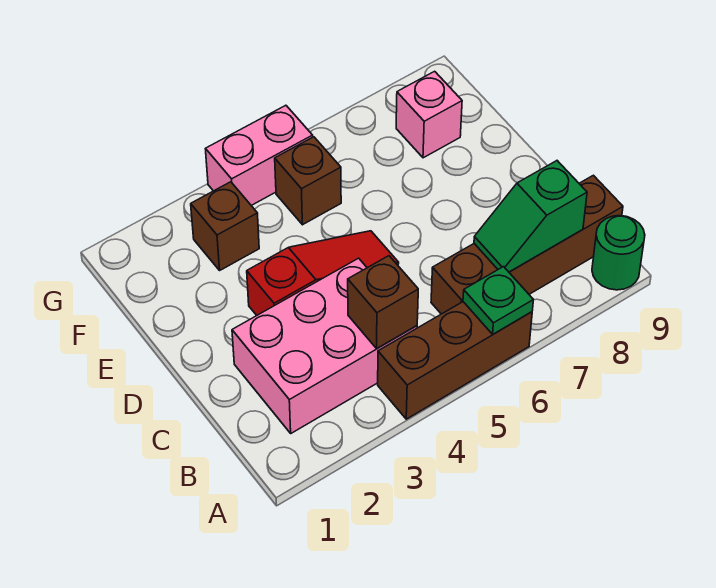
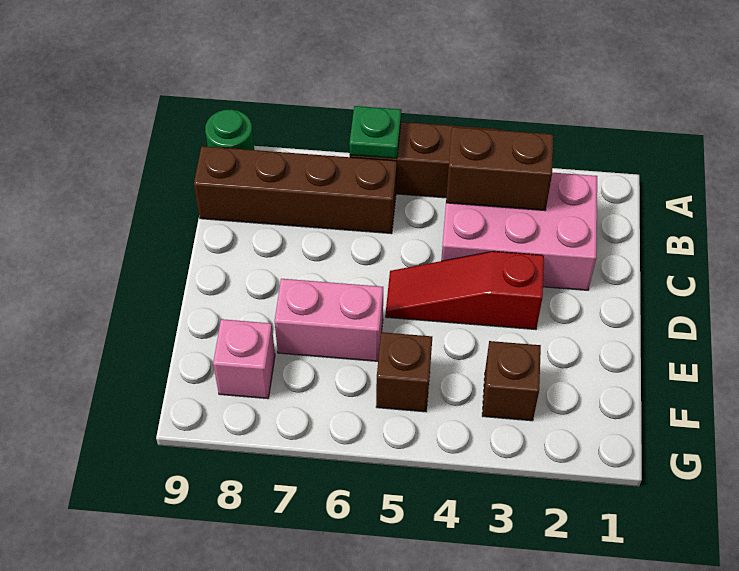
brown 1x1 brick [348,256,418,348] -> brown 1x2 brick [446,127,553,210]
green 1x2 slope [474,161,587,272] -> none
pink 1x2 brick [206,105,313,205] -> pink 1x2 brick moved to [275,279,383,361]

